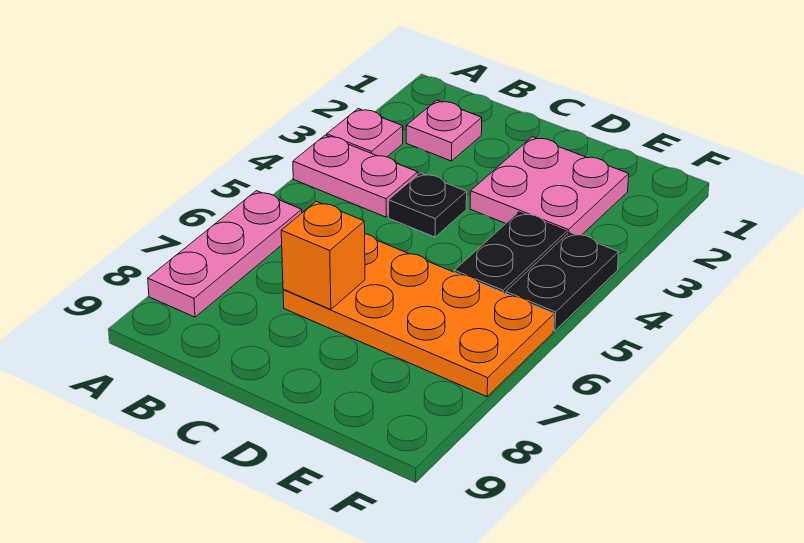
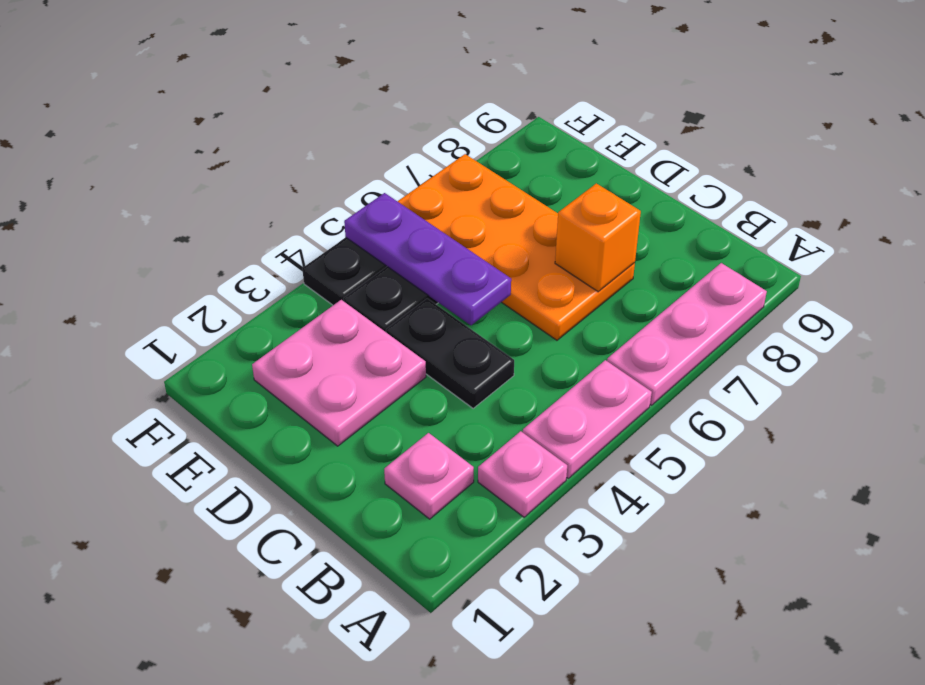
pink 1x2 plate [293,135,418,217] -> pink 1x2 plate turned to [523,360,652,478]
black 1x1 plate [389,173,467,237] -> black 1x2 plate [386,298,514,408]
none -> purple 1x3 plate [344,193,511,325]

